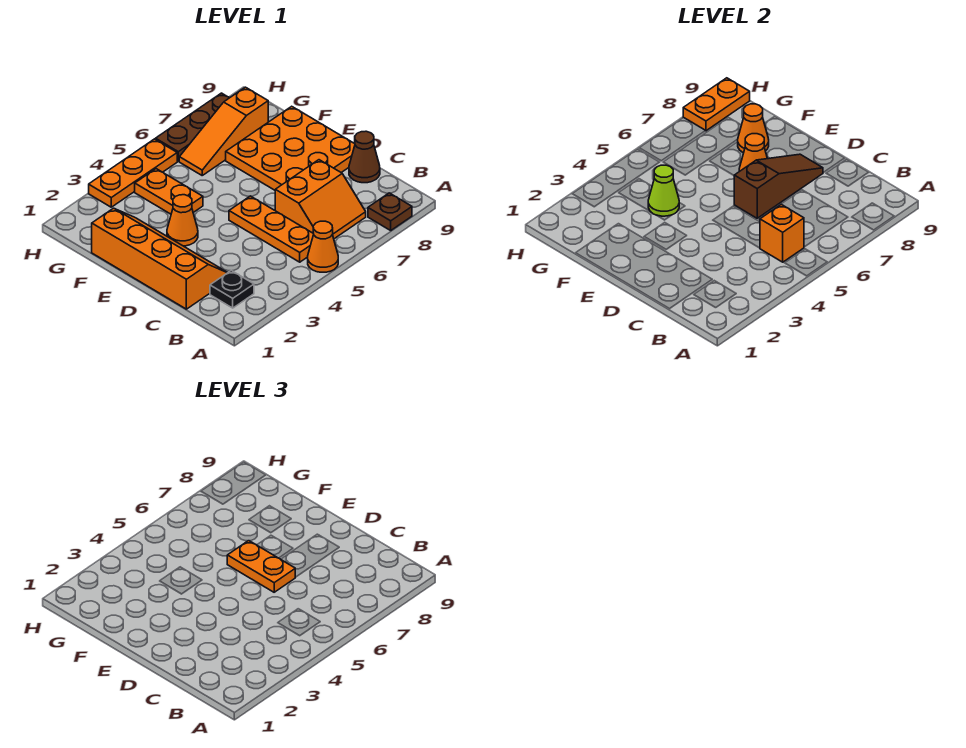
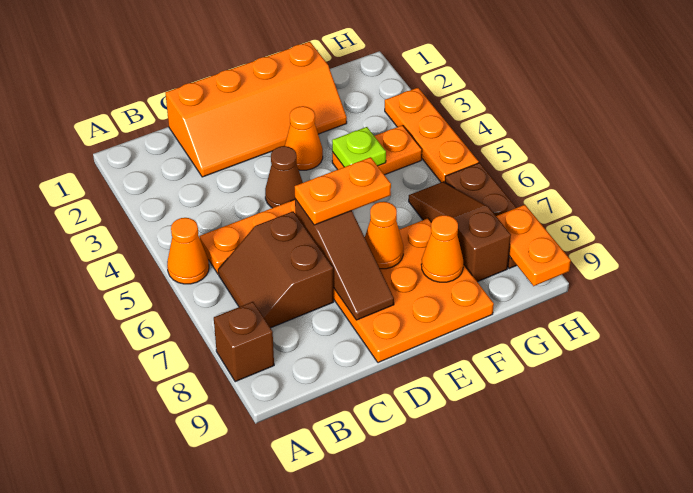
brown 1x1 plate [368,193,412,230] -> brown 1x1 brick [214,302,274,382]
black 1x1 plate [210,271,254,308] -> none
orange 1x1 brick [760,204,804,262] -> none
orange 2x2 slope [275,160,366,239] -> brown 2x2 slope [218,211,334,328]
brown 1x1 cone [349,131,380,183] -> brown 1x1 cone moved to [265,146,303,208]
lime 1x1 cone [648,165,679,216] -> lime 1x1 plate [332,127,386,167]
orange 1x3 slope [179,87,268,175] -> brown 1x3 slope [409,182,511,282]

